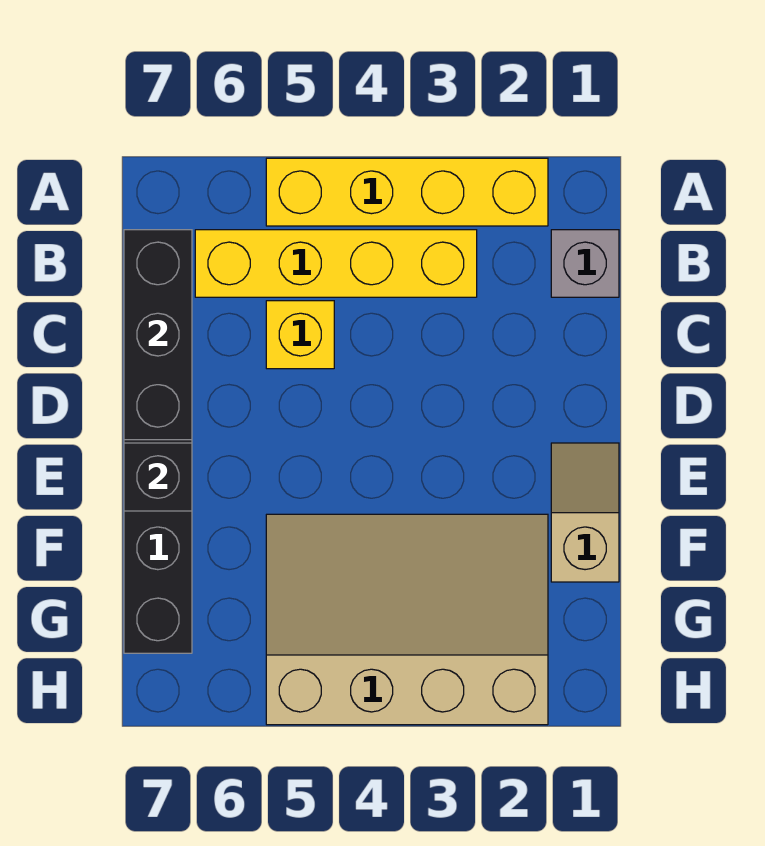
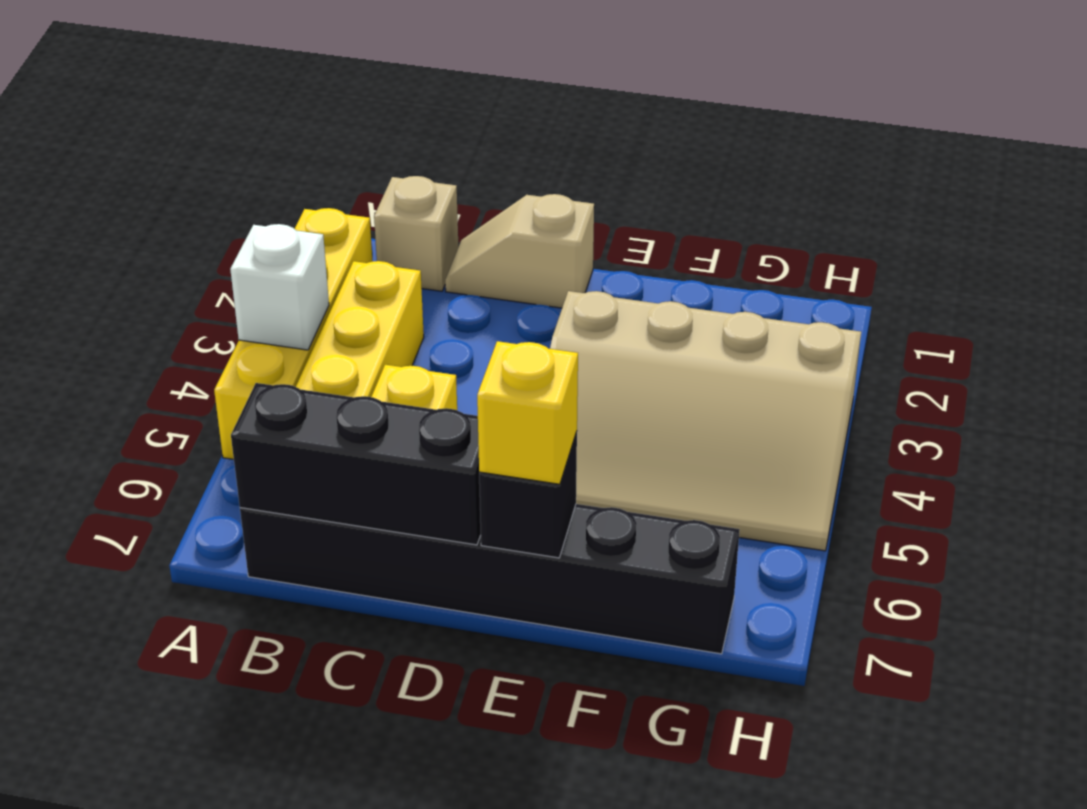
none -> white 1x1 brick [230,224,329,350]
grey 1x1 brick [551,230,619,297] -> tan 1x1 brick [374,176,458,291]
tan 1x2 slope [551,443,619,582] -> tan 1x2 slope moved to [445,194,594,308]
none -> yellow 1x1 brick [477,341,578,484]
tan 3x4 slope [266,514,548,725] -> tan 3x4 slope turned to [550,291,861,551]

